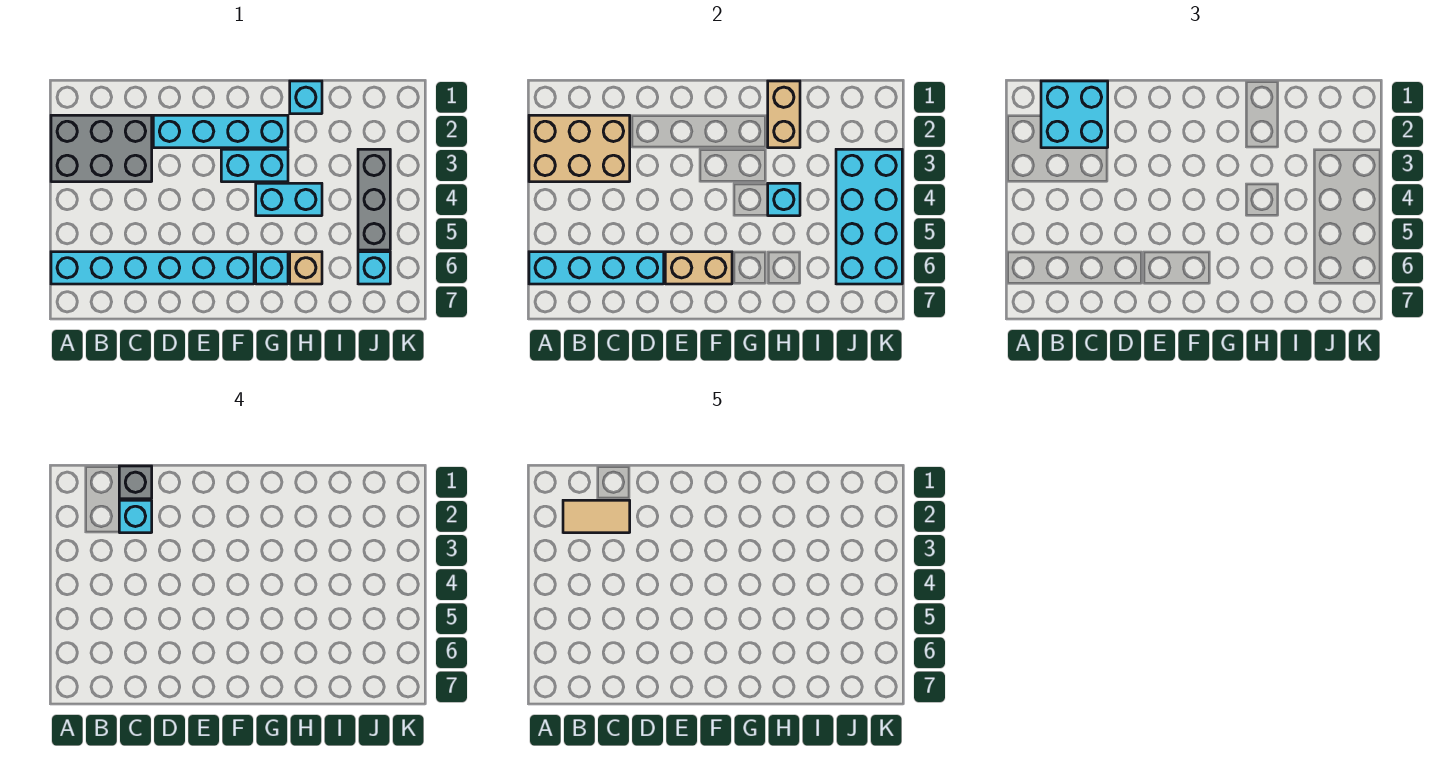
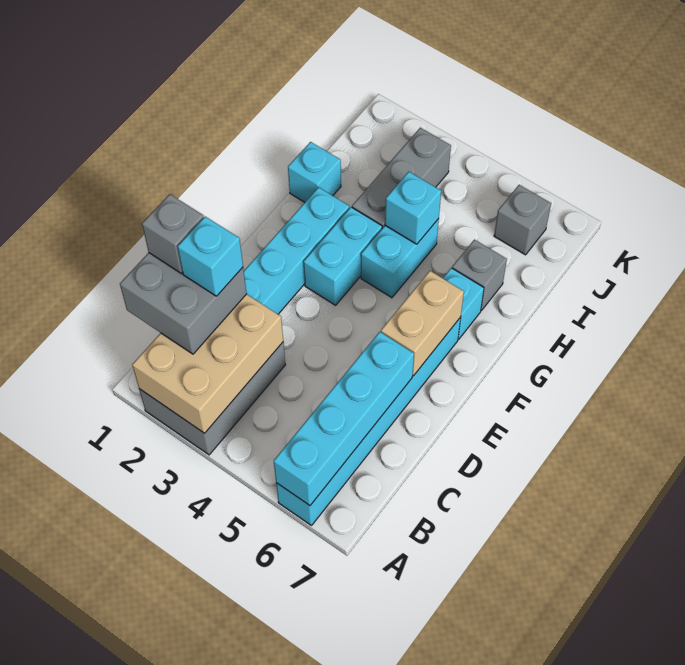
cyan 2x2 brick [1041,81,1108,148] -> grey 2x2 brick [120,253,247,354]
tan 1x2 tile [563,500,630,533] -> none
tan 1x2 brick [768,81,800,148] -> none
tan 1x1 brick [290,252,322,284] -> grey 1x1 brick [452,240,507,311]
grey 1x3 brick [358,149,390,250] -> grey 1x3 brick turned to [352,128,451,228]
cyan 2x4 brick [836,149,902,284] -> none
cyan 1x1 brick [358,252,390,284] -> grey 1x1 brick [494,185,551,255]

